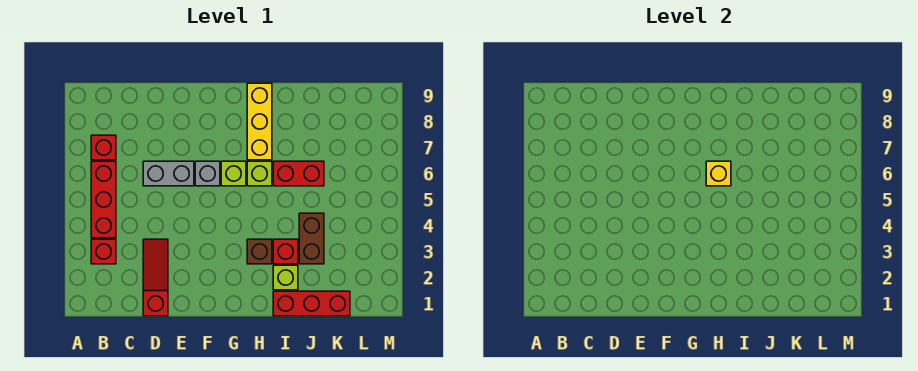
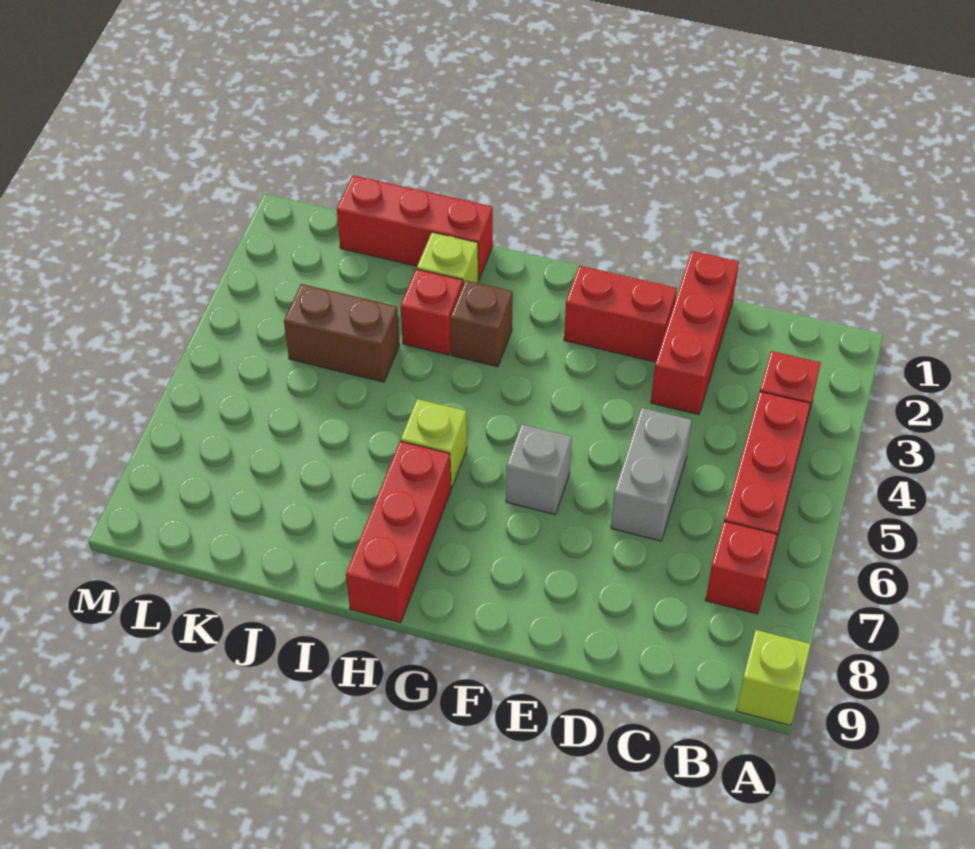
red 1x3 slope [143,239,168,316] -> red 1x3 brick [651,251,739,415]
grey 1x2 brick [143,161,194,186] -> grey 1x2 brick turned to [611,408,692,541]
lime 1x1 brick [221,161,246,186] -> lime 1x1 brick moved to [736,630,811,726]
yellow 1x1 brick [706,161,731,186] -> none
yellow 1x3 brick [247,83,272,160] -> red 1x3 brick [346,441,451,623]
red 1x2 brick [273,161,324,186] -> red 1x2 brick moved to [564,266,677,362]
brown 1x2 brick [299,213,324,264] -> brown 1x2 brick turned to [284,284,400,382]

